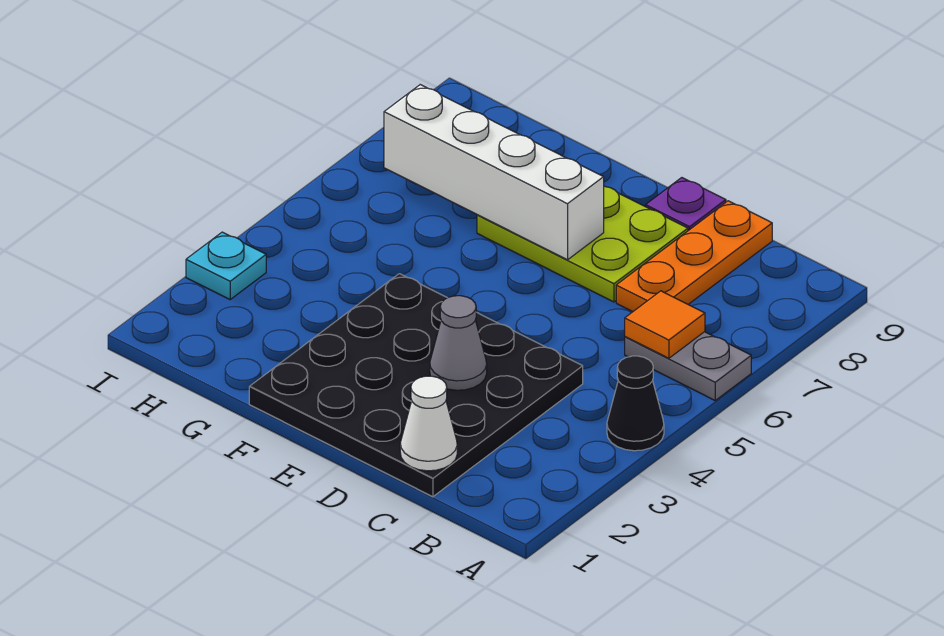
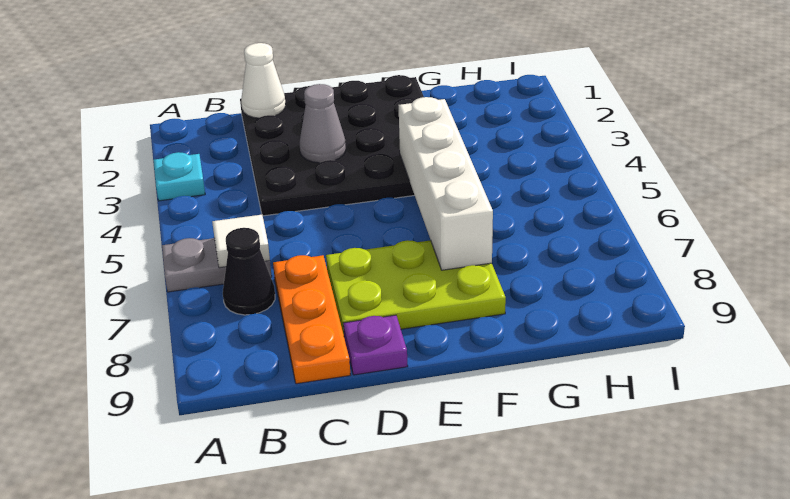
black 1x1 cone [607,356,664,451] -> black 1x1 cone moved to [223,228,275,315]
orange 1x1 tile [625,291,705,358] -> white 1x1 tile [212,215,270,268]
white 1x4 brick [384,85,604,260] -> white 1x4 brick turned to [399,97,493,270]
cyan 1x1 plate [186,232,266,299] -> cyan 1x1 plate moved to [153,152,205,201]

